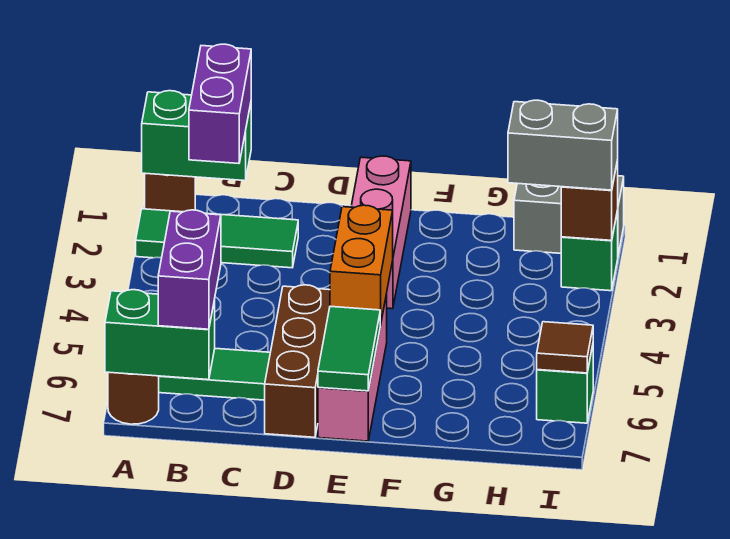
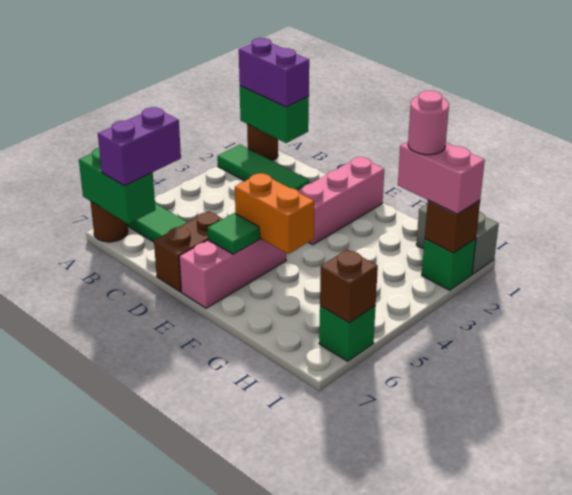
purple 1x2 brick [189,44,251,164] -> purple 1x2 brick turned to [239,38,309,107]
brown 1x3 brick [265,285,330,437] -> brown 1x2 brick [154,211,222,292]
orange 1x2 brick [330,205,393,324] -> orange 1x2 brick turned to [235,173,314,254]
green 1x2 tile [318,306,380,391] -> green 1x1 tile [208,213,260,254]
grey 1x2 brick [508,100,618,190] -> pink 1x2 brick [398,142,485,214]
none -> pink 1x1 round brick [408,91,449,155]
brown 1x1 tile [537,322,593,373] -> brown 1x1 brick [320,249,378,323]

